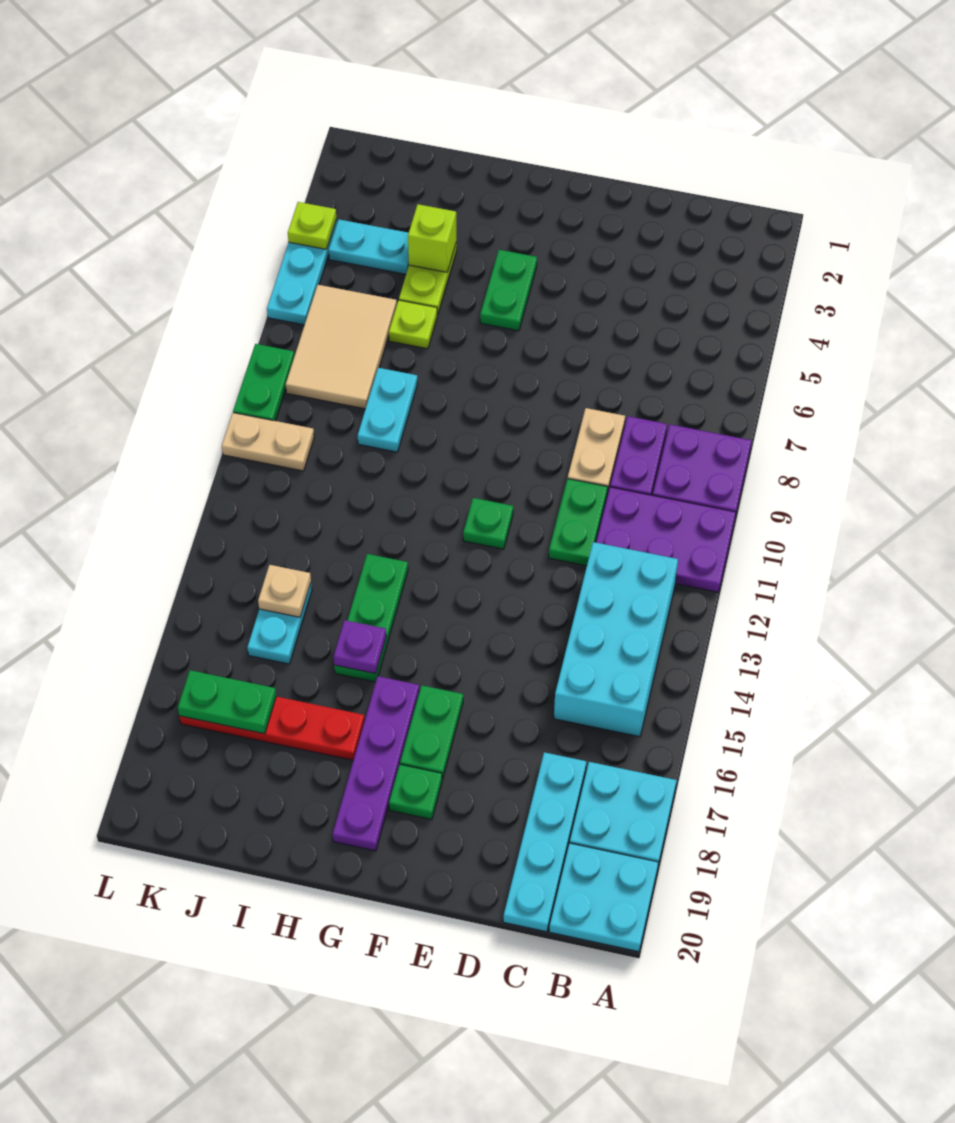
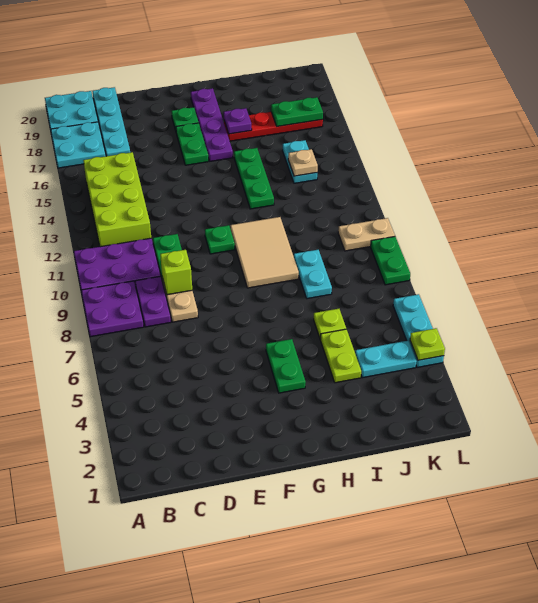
cyan 2x4 brick [554,542,678,737] -> lime 2x4 brick [83,152,151,247]
purple 1x1 plate [334,620,386,674] -> purple 1x1 plate moved to [224,108,252,134]
lime 1x1 brick [408,204,456,272] -> lime 1x1 brick moved to [160,250,192,295]
tan 2x3 tile [286,285,397,409] -> tan 2x3 tile moved to [231,217,299,288]

